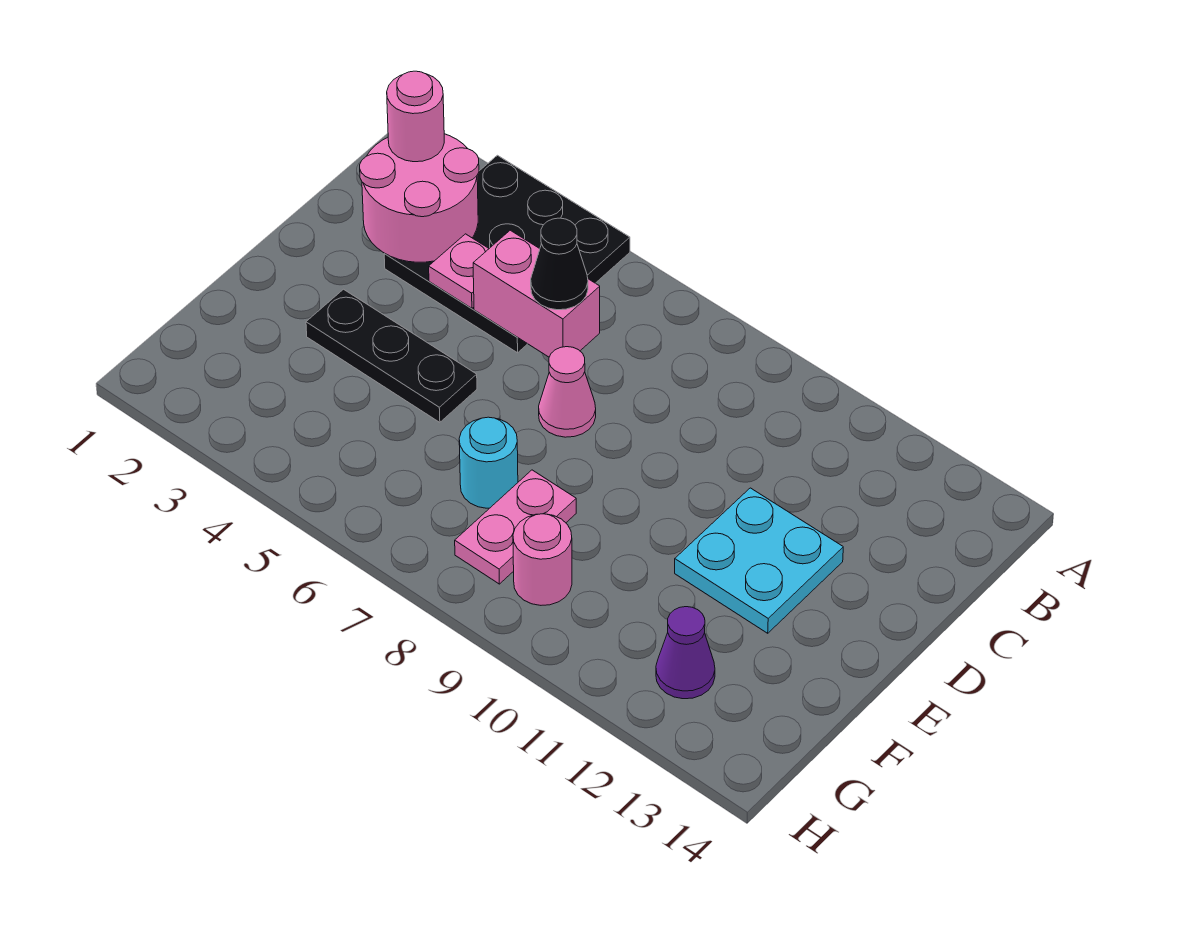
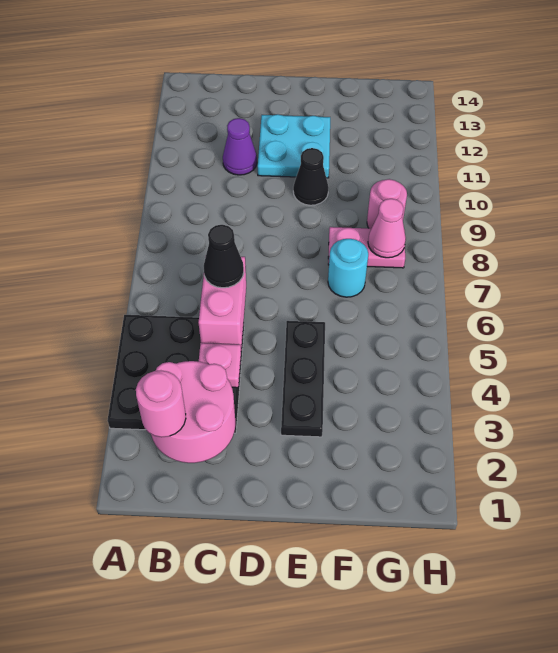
pink 1x1 cone [539,347,596,437] -> pink 1x1 cone moved to [368,199,406,258]
none -> black 1x1 cone [293,148,329,205]
purple 1x1 cone [656,607,715,699] -> purple 1x1 cone moved to [223,118,257,175]

